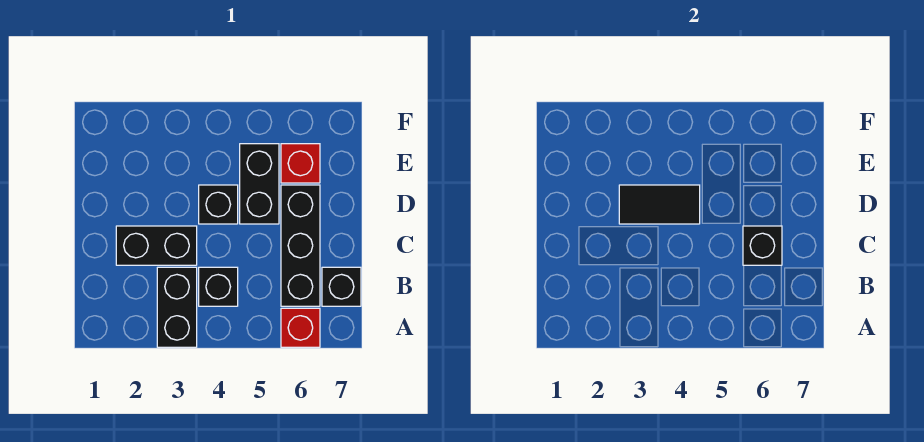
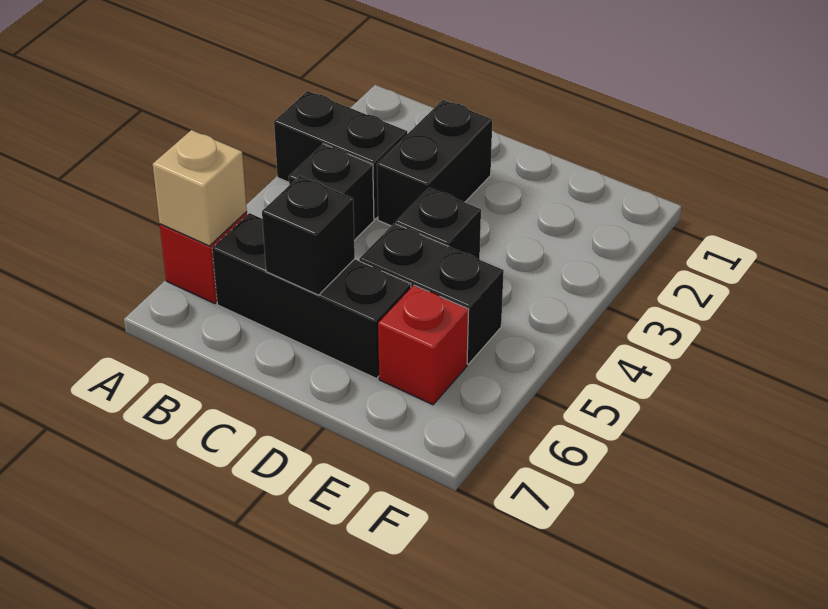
none -> tan 1x1 brick [153,130,247,246]
black 1x1 brick [322,267,361,306] -> none
black 1x2 tile [619,185,700,224] -> none

